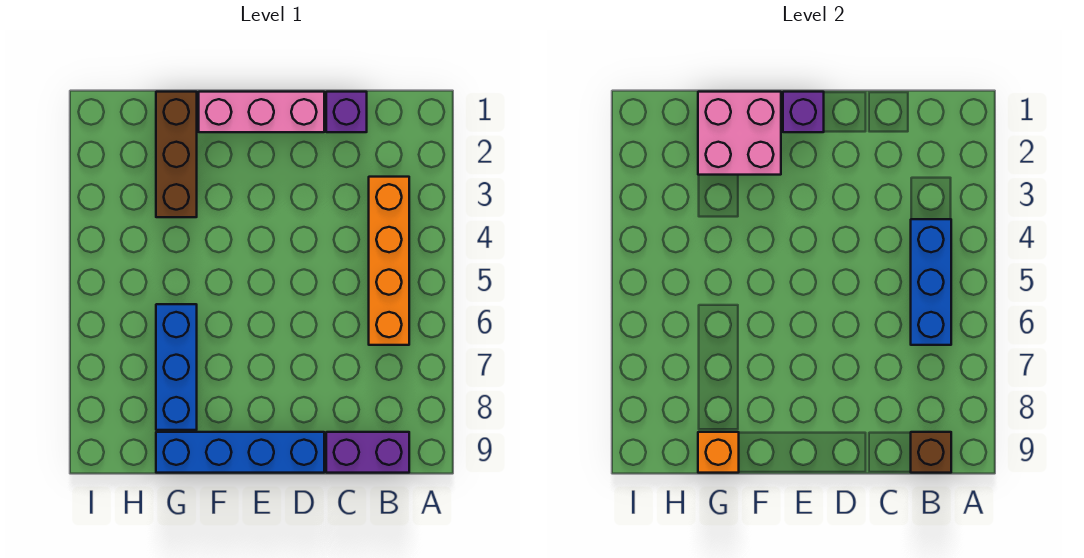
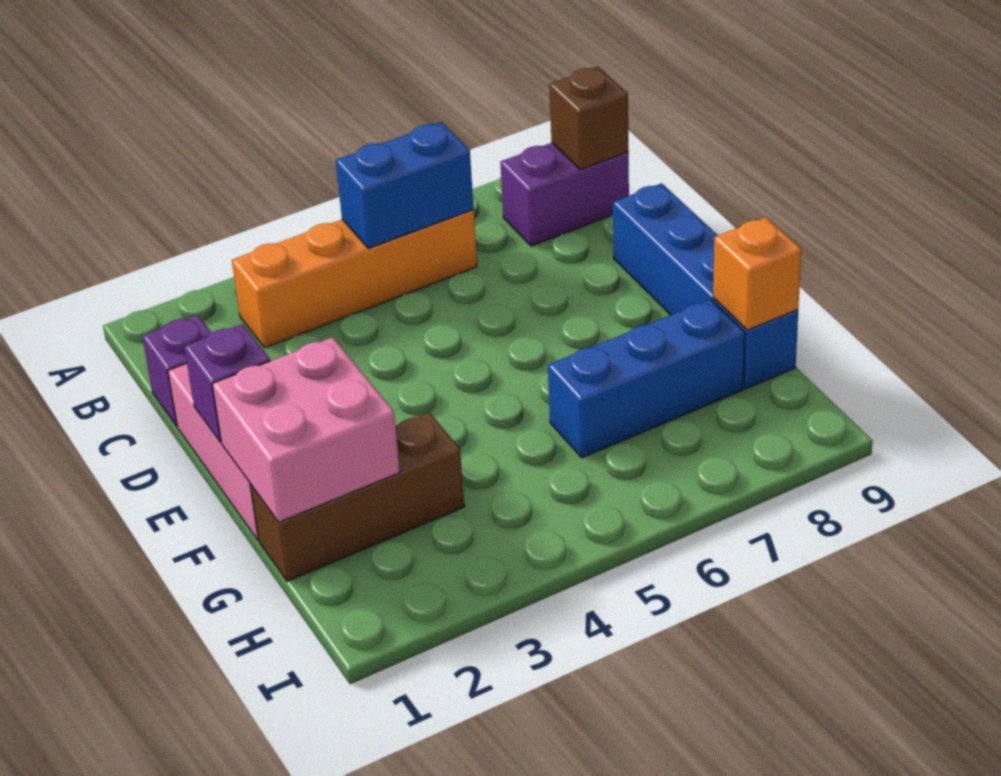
blue 1x3 brick [911,219,951,345] -> blue 1x2 brick [336,122,474,248]
purple 1x2 brick [326,432,409,473] -> purple 1x2 brick turned to [500,143,629,246]

